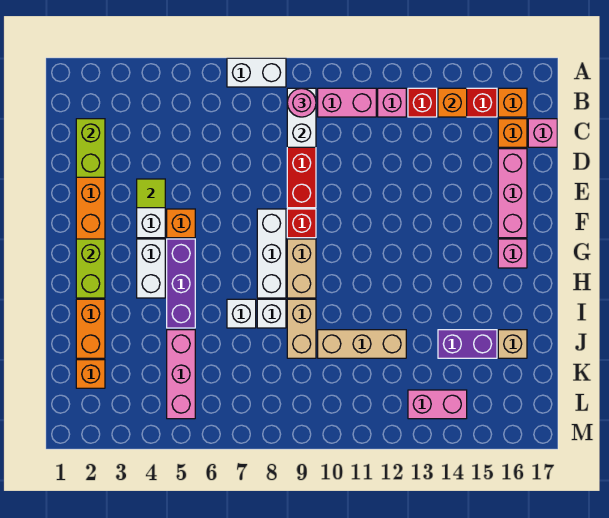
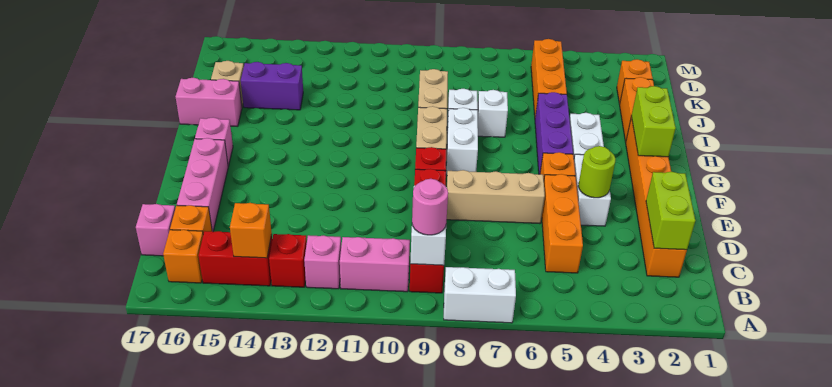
none -> orange 1x3 brick [542,174,583,273]
lime 1x1 tile [137,179,165,208] -> lime 1x1 round brick [578,146,616,198]
white 1x3 brick [257,209,286,298] -> white 1x2 brick [446,108,478,175]
pink 1x3 brick [167,330,195,419] -> orange 1x3 brick [531,39,567,116]
tan 1x3 brick [318,330,406,358] -> tan 1x3 brick moved to [447,170,545,224]
pink 1x2 brick [408,390,467,419] -> pink 1x2 brick moved to [176,78,242,127]

